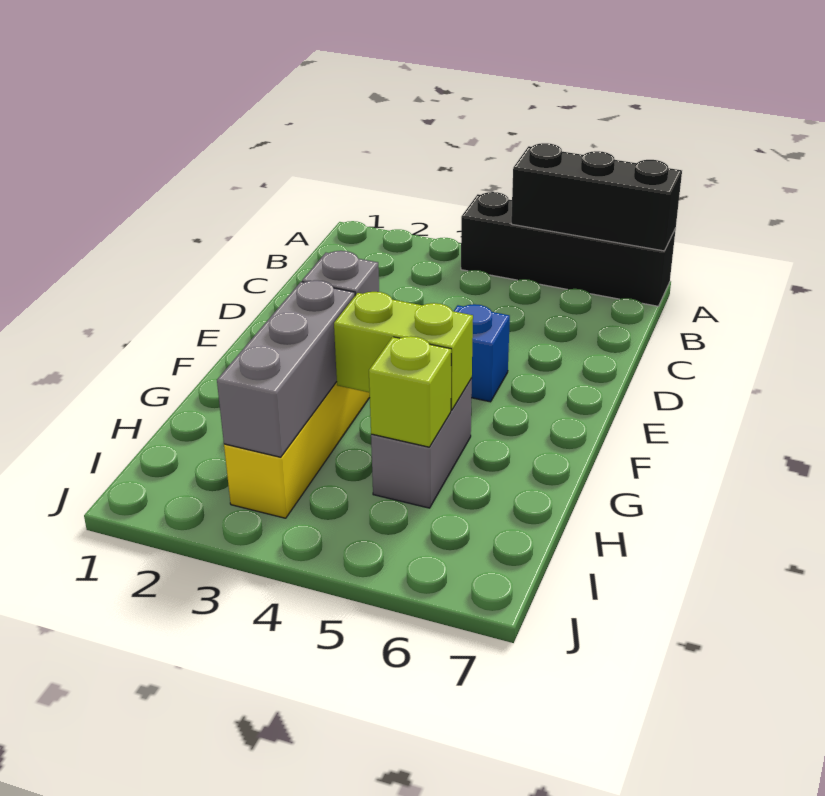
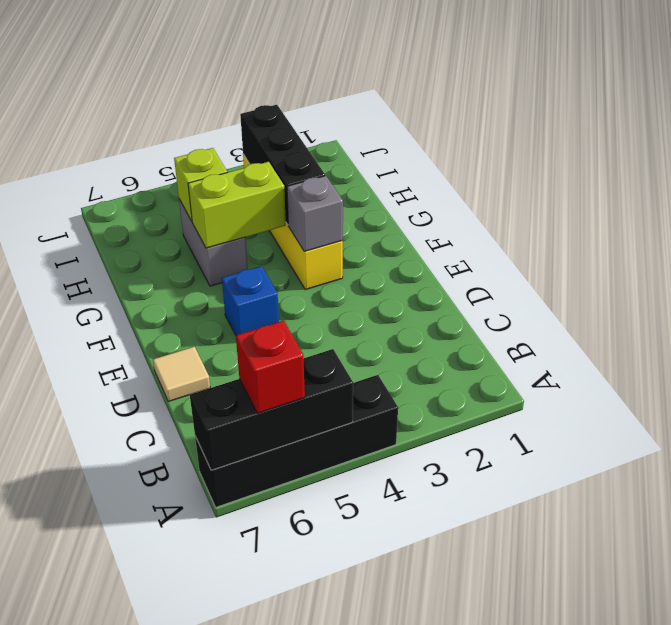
none -> red 1x1 brick [236,321,305,413]
none -> tan 1x1 tile [153,347,210,402]
grey 1x3 brick [217,280,355,457] -> black 1x3 brick [240,105,325,225]

